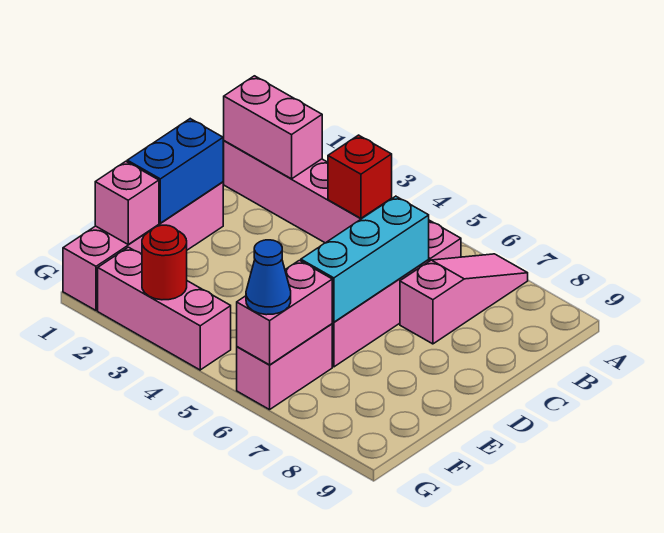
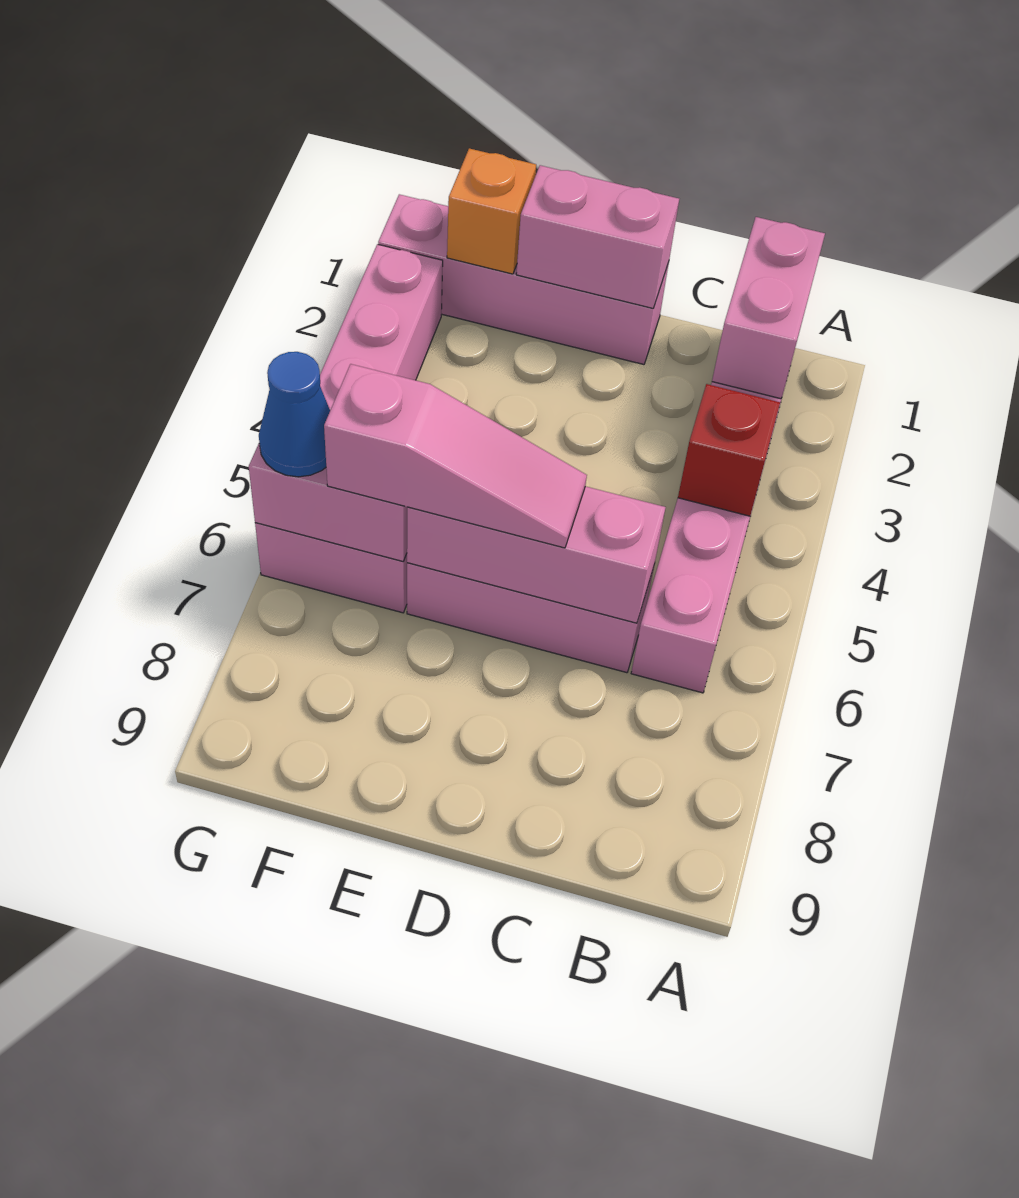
pink 1x3 slope [400,254,528,344] -> pink 1x3 slope moved to [324,364,587,548]
cyan 1x3 brick [301,196,429,322] -> pink 1x3 brick [407,486,666,623]
blue 1x2 brick [127,119,223,223] -> pink 1x2 brick [516,165,679,308]
pink 1x1 brick [95,161,159,245] -> orange 1x1 brick [447,148,536,274]
red 1x1 round brick [142,225,187,300] -> none

